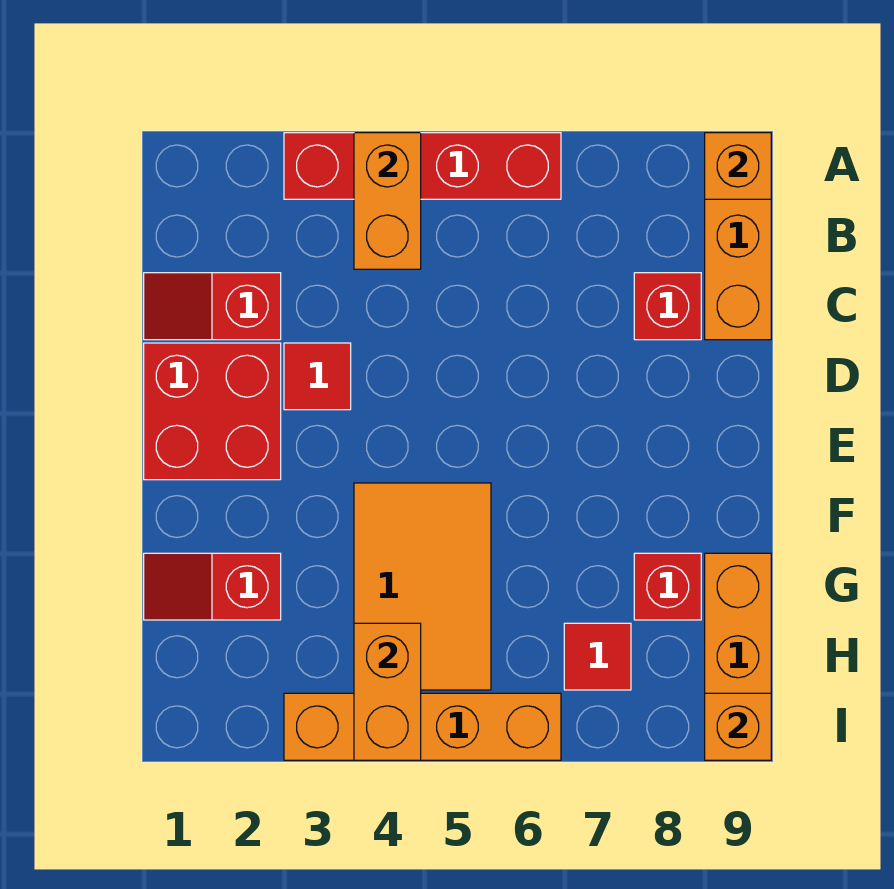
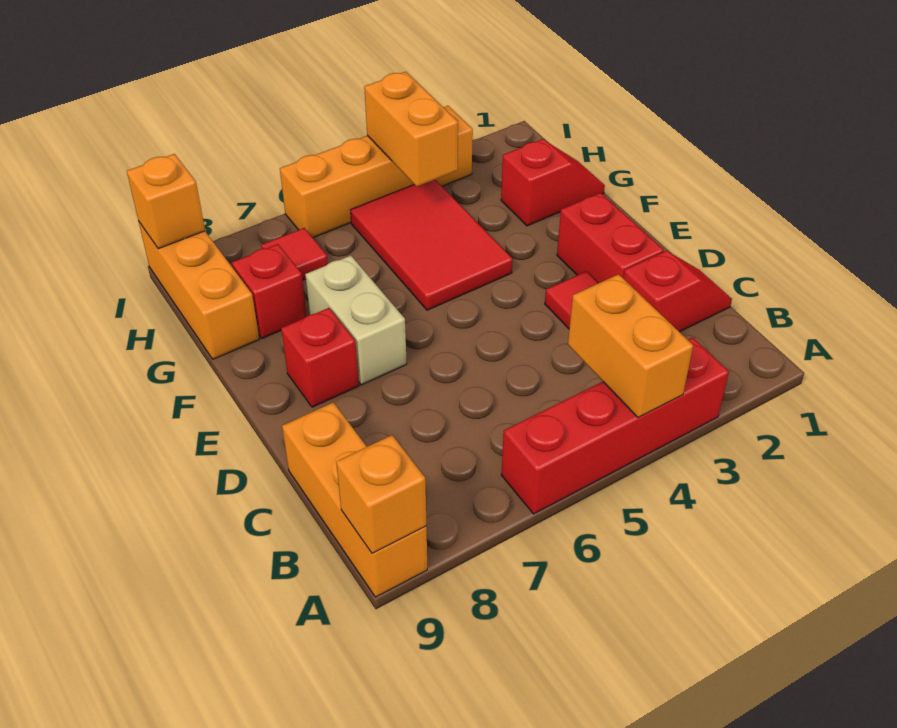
red 1x1 brick [634,273,701,340] -> red 1x1 brick moved to [281,308,359,407]
red 2x2 brick [144,343,281,480] -> red 1x2 brick [557,193,664,283]
none -> tan 1x2 brick [305,256,407,385]
orange 2x3 tile [354,483,491,690] -> red 2x3 tile [351,180,513,310]

